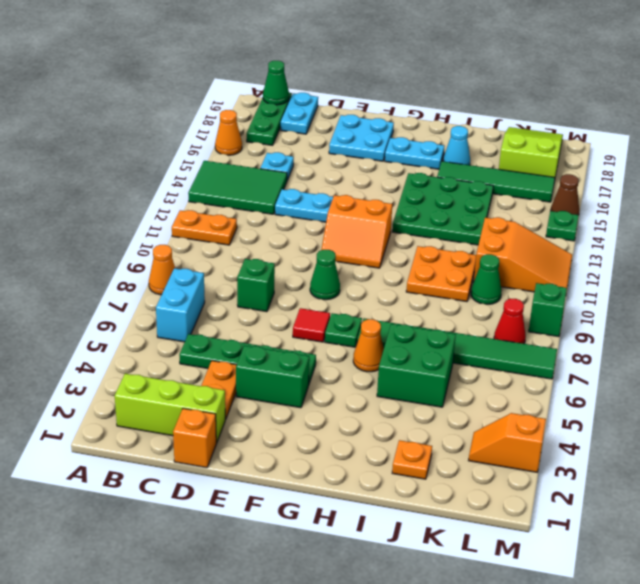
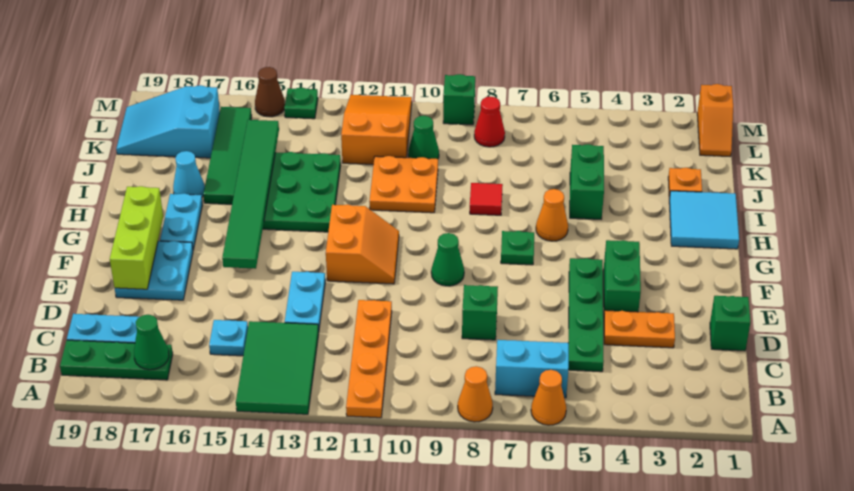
orange 1x2 plate [172,210,237,245] -> orange 1x4 plate [346,300,392,418]
orange 1x1 cone [215,110,242,155] -> orange 1x1 cone moved to [531,370,566,425]
lime 1x3 brick [115,374,225,443] -> lime 1x3 brick moved to [110,186,163,289]
green 1x1 cone [263,61,289,105] -> green 1x1 cone moved to [134,315,169,370]
orange 1x1 brick [173,408,216,468] -> green 1x1 brick [710,296,750,351]
red 1x1 tile [293,308,330,342] -> red 1x1 tile moved to [470,183,503,215]
none -> cyan 2x2 tile [669,191,739,249]
green 1x6 tile [357,318,557,379] -> green 1x6 tile moved to [222,120,279,269]
green 2x2 brick [377,324,456,407] -> green 1x2 brick [570,144,604,219]
lime 2x3 slope [499,127,563,182] -> cyan 2x3 slope [116,85,220,158]
orange 1x2 slope [469,413,546,472] -> orange 1x2 slope moved to [697,84,733,156]

